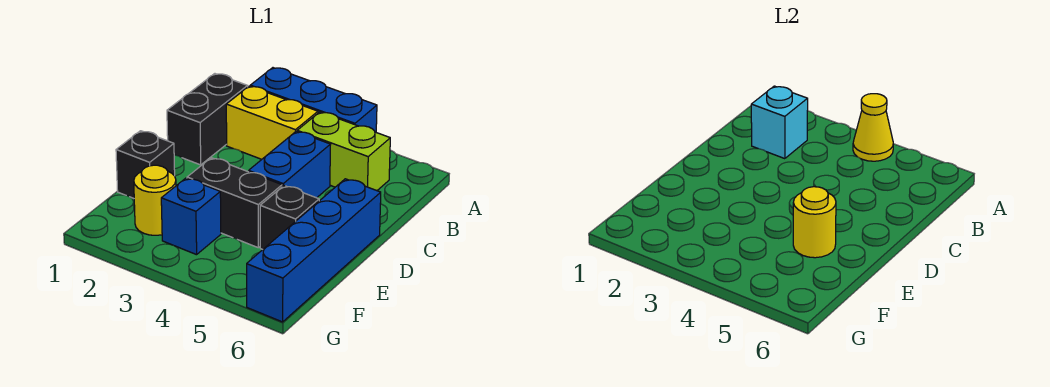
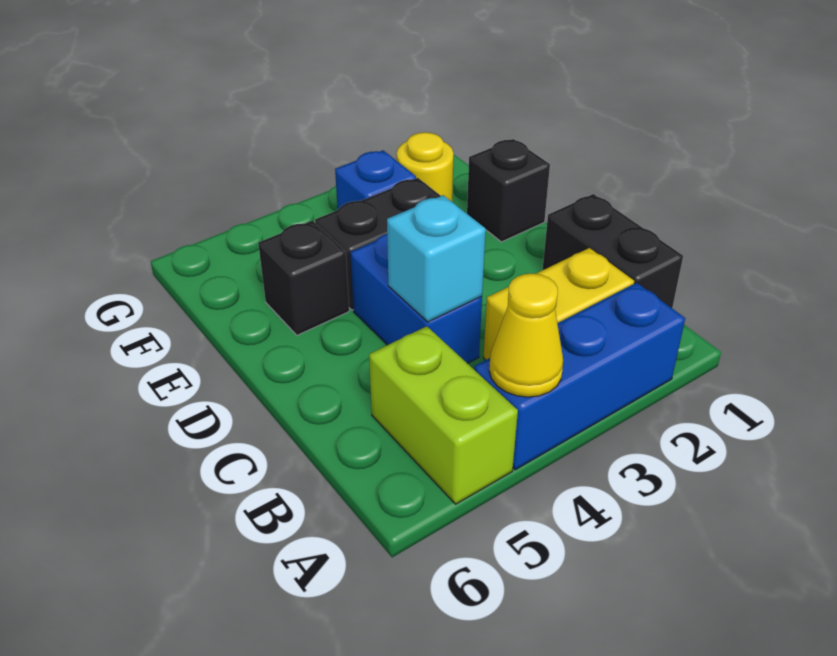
cyan 1x1 brick [751,86,808,159] -> cyan 1x1 brick moved to [387,195,486,322]
lime 1x2 brick [297,112,390,191] -> lime 1x2 brick turned to [369,326,518,504]
blue 1x4 brick [247,179,381,322] -> none
yellow 1x1 round brick [793,187,836,258] -> none

